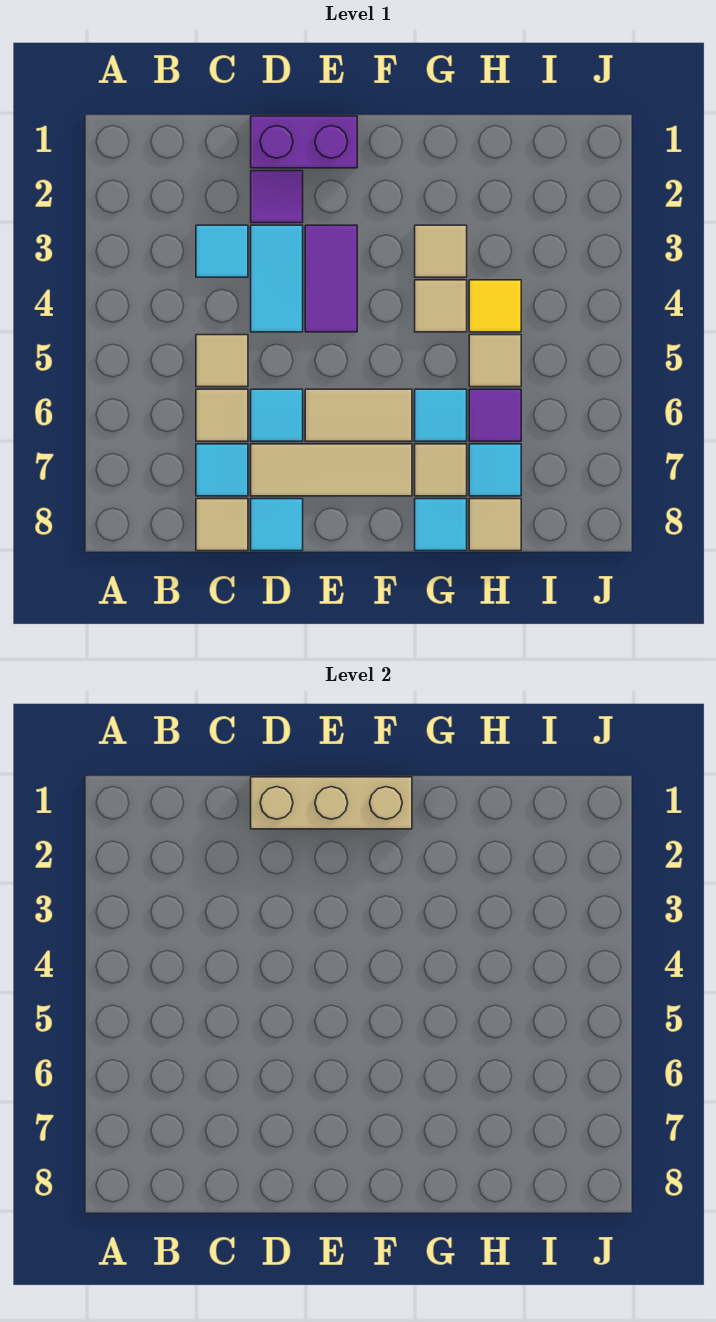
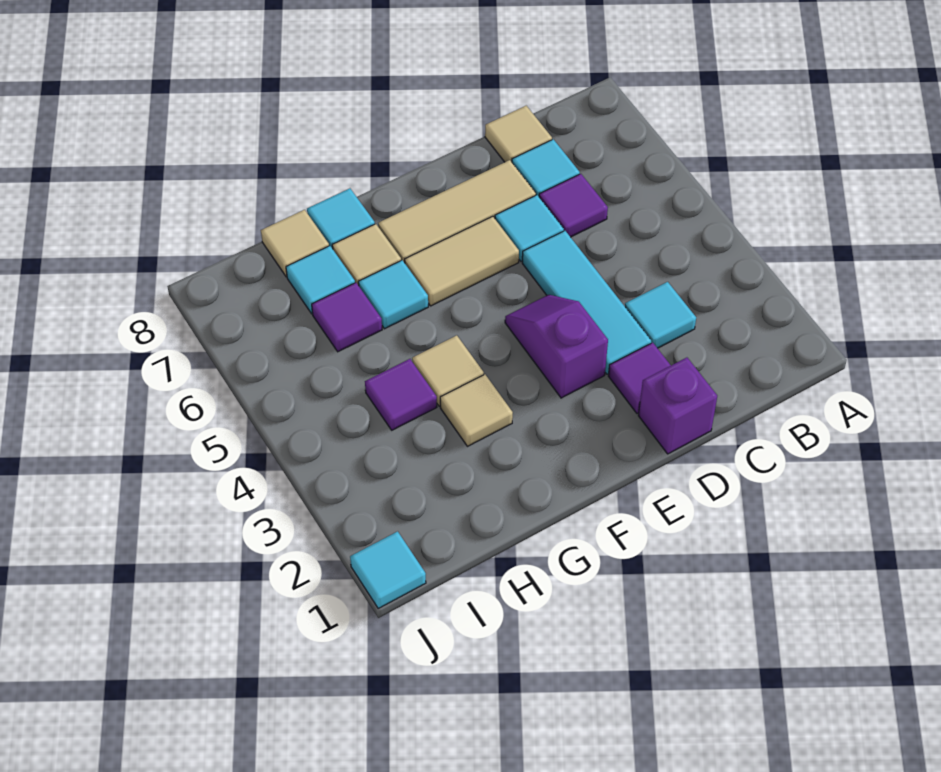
tan 1x1 tile [196,335,248,387] -> none
tan 1x1 tile [196,389,248,441] -> purple 1x1 tile [539,174,608,237]
purple 1x2 brick [251,116,357,168] -> purple 1x1 brick [638,358,717,454]
tan 1x3 brick [251,777,412,829] -> none
cyan 1x2 tile [251,225,303,332] -> cyan 1x3 tile [522,231,651,374]
cyan 1x1 tile [251,499,303,551] -> cyan 1x1 tile moved to [350,531,426,608]
purple 1x2 tile [305,225,357,332] -> purple 1x2 slope [505,295,608,398]
yellow 1x1 tile [469,280,521,332] -> purple 1x1 tile [365,359,437,430]
tan 1x1 tile [469,335,521,387] -> none

